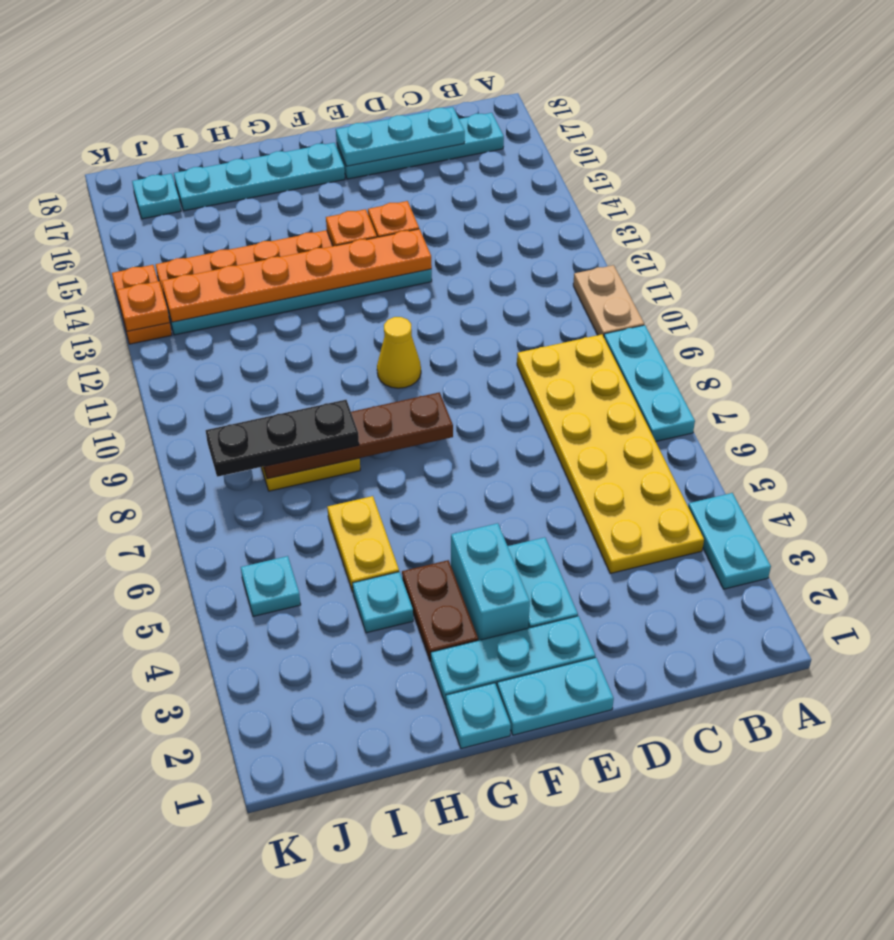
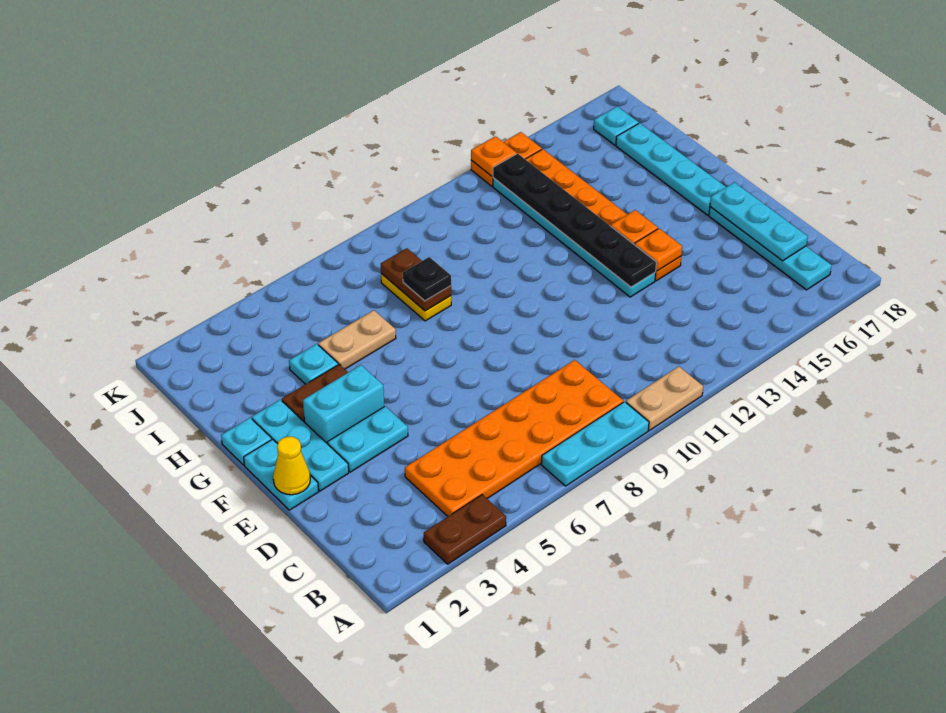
cyan 1x2 plate [688,493,771,589] -> brown 1x2 plate [424,495,506,564]
yellow 2x6 plate [517,334,704,573] -> orange 2x6 plate [405,360,623,516]
orange 1x6 plate [162,229,432,322] -> black 1x6 plate [493,154,656,287]
brown 1x4 plate [263,392,453,479] -> brown 1x2 plate [381,248,451,311]
yellow 1x1 cone [377,317,421,388] -> yellow 1x1 cone moved to [273,436,310,495]
yellow 1x2 plate [327,496,399,592] -> tan 1x2 plate [318,310,396,369]
black 1x3 plate [206,400,359,477] -> black 1x1 plate [403,257,451,301]
cyan 1x1 plate [241,556,301,616] -> none

